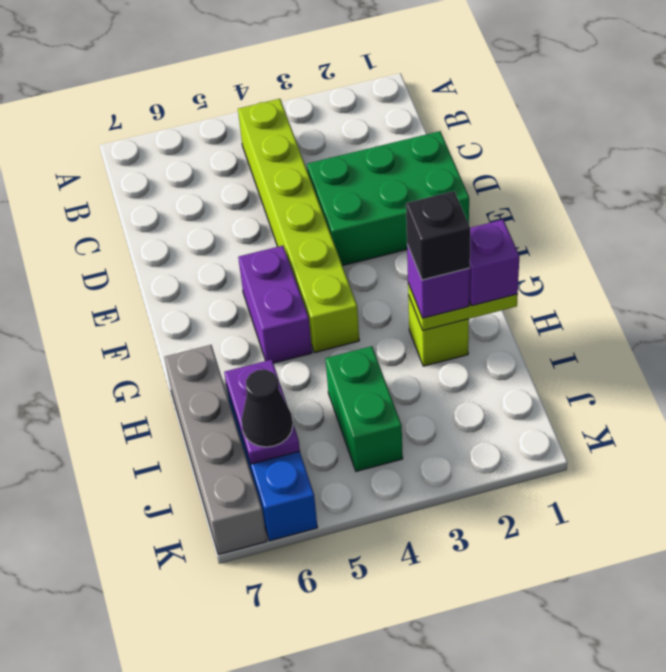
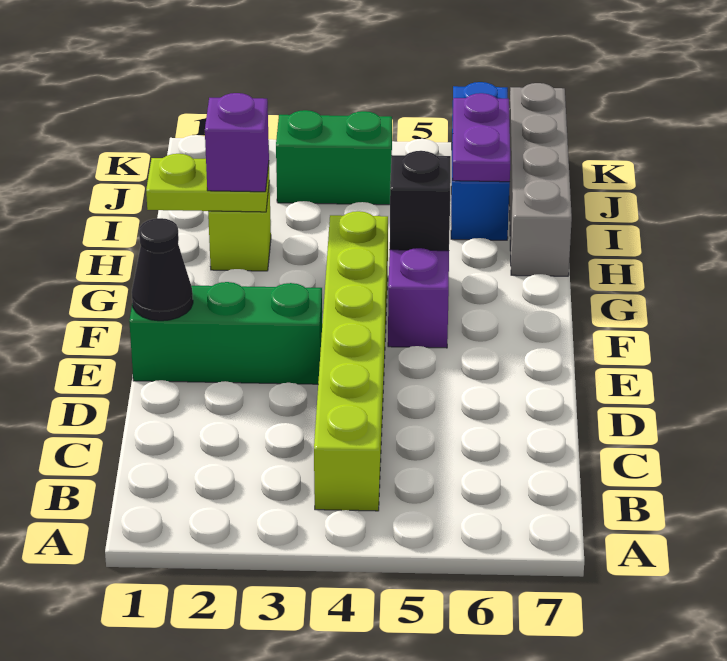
green 2x3 brick [307,131,469,266] -> green 1x3 brick [129,282,322,384]
purple 1x1 brick [469,220,519,306] -> none
black 1x1 brick [406,191,470,280] -> black 1x1 brick moved to [390,151,451,251]
green 1x2 brick [325,346,403,471] -> green 1x2 brick turned to [276,110,392,205]
black 1x1 cone [241,370,293,447] -> black 1x1 cone moved to [132,218,193,321]

